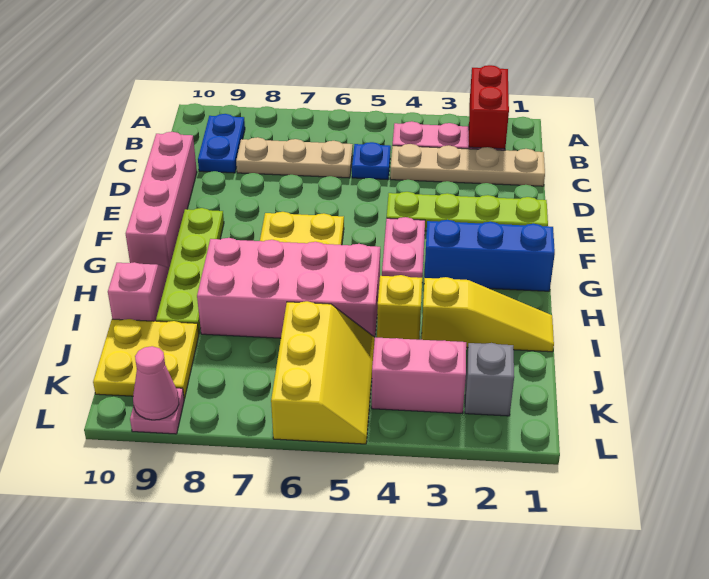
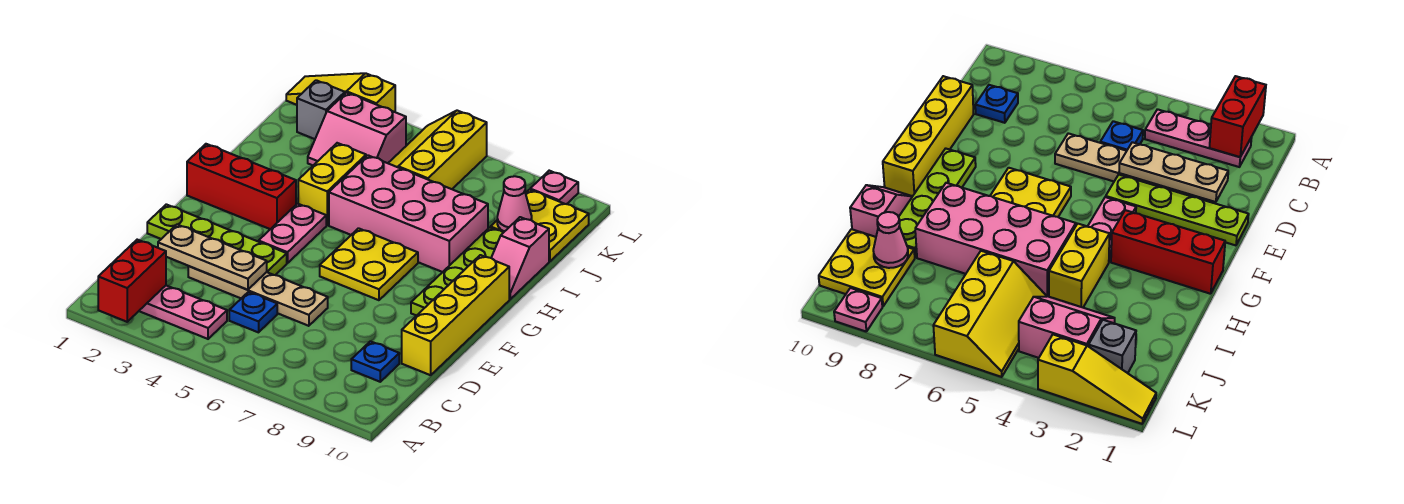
blue 1x2 plate [198,114,245,173] -> blue 1x1 plate [351,341,399,382]
tan 1x4 plate [390,144,545,186] -> tan 1x4 plate moved to [188,266,328,326]
tan 1x3 plate [236,137,353,178] -> tan 1x3 plate moved to [158,225,267,290]
pink 1x4 brick [126,132,197,268] -> yellow 1x4 brick [402,255,509,375]
blue 1x3 brick [424,220,555,291] -> red 1x3 brick [187,144,296,229]
yellow 1x3 slope [422,277,554,352] -> yellow 1x3 slope moved to [286,73,395,112]
yellow 1x1 brick [377,275,422,340] -> yellow 1x2 brick [298,143,366,225]
pink 1x1 cone [133,346,179,420] -> pink 1x1 cone moved to [497,176,532,232]

